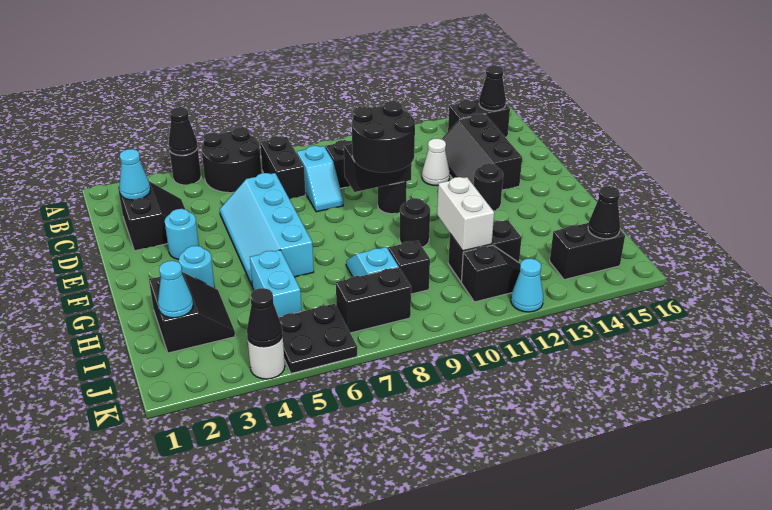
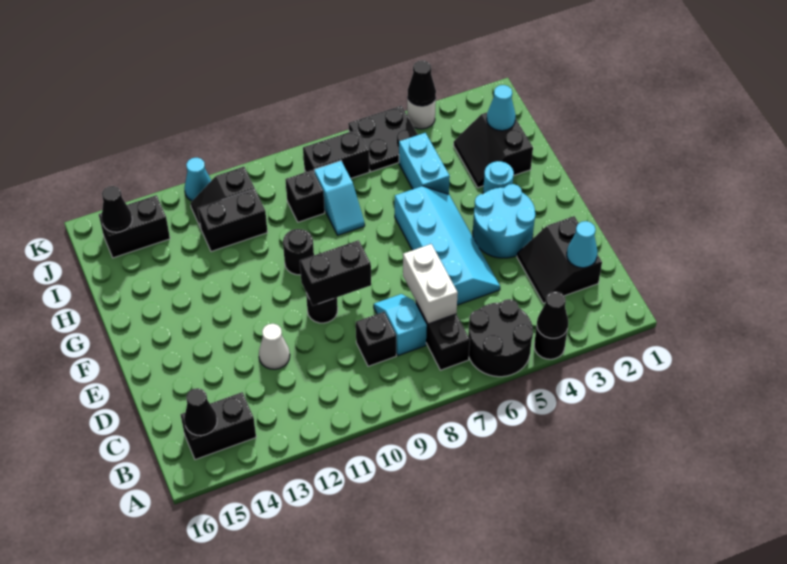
black 2x3 slope [442,114,522,190] -> none
cyan 1x1 round brick [165,209,199,259] -> cyan 2x2 round brick [473,184,535,258]
black 2x2 round brick [352,101,415,172] -> none
black 1x1 round brick [474,163,503,211] -> none
white 1x2 brick [437,177,494,251] -> white 1x2 brick moved to [403,244,458,324]

